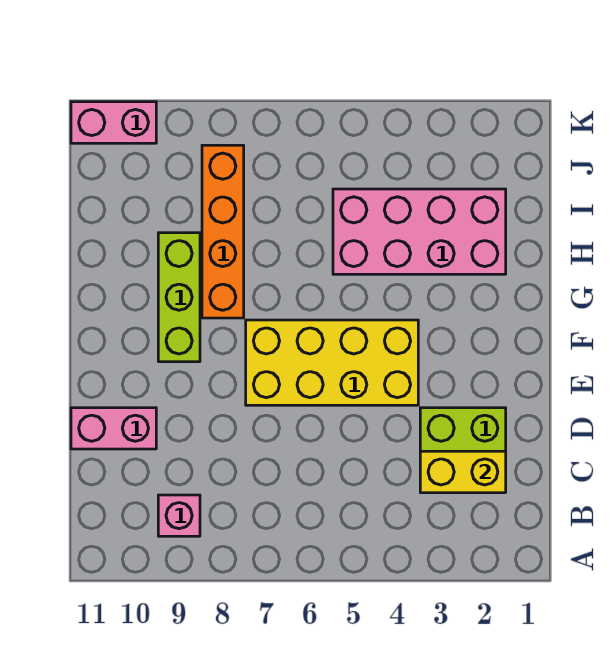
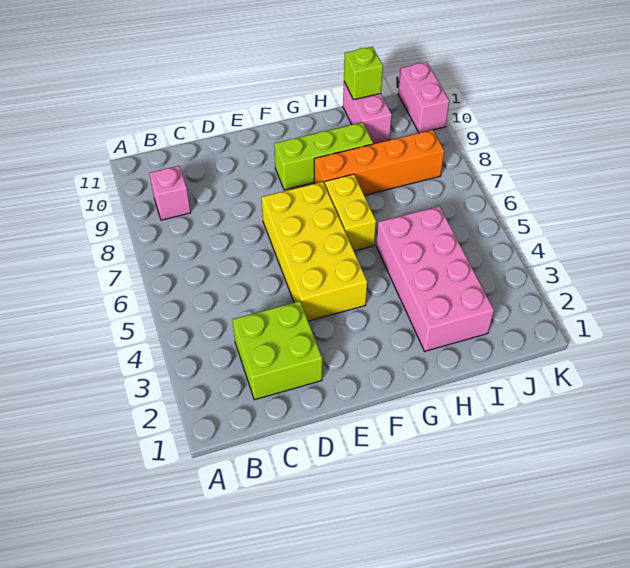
yellow 1x2 brick [420,451,506,493] -> yellow 1x2 brick moved to [325,174,376,251]
pink 1x2 brick [71,408,156,449] -> pink 1x2 brick moved to [343,82,392,144]
none -> lime 1x1 brick [344,47,383,100]

